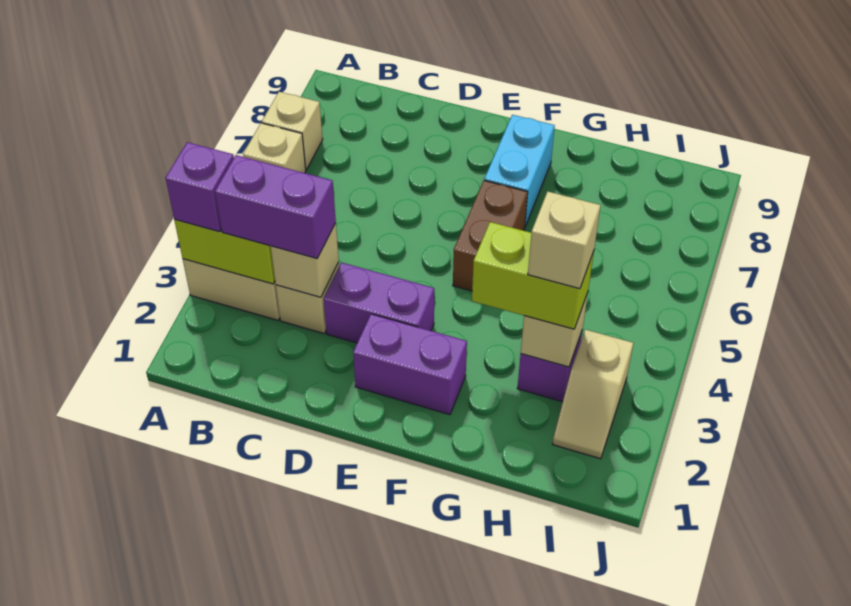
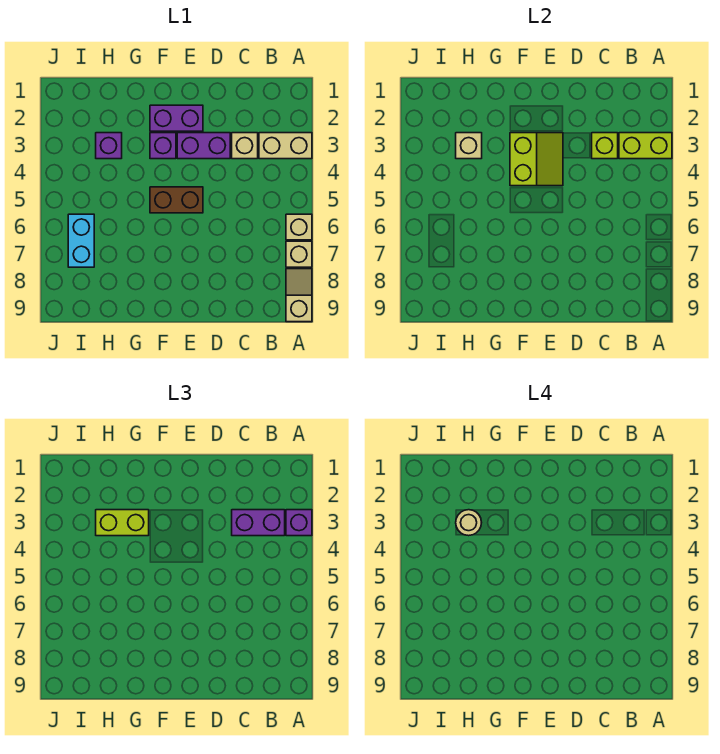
tan 1x1 brick [271,223,339,297] -> lime 1x1 brick [592,133,618,159]
none -> lime 2x2 slope [510,133,563,186]
none -> purple 1x1 brick [150,133,176,159]
brown 1x2 brick [453,180,528,291] -> brown 1x2 brick turned to [150,187,203,213]
cyan 1x2 brick [484,115,555,226] -> cyan 1x2 brick moved to [68,214,94,267]
tan 1x1 brick [528,192,601,289] -> tan 1x1 round brick [456,510,482,536]
tan 1x2 slope [553,329,633,459] -> tan 1x2 slope moved to [286,269,312,322]

